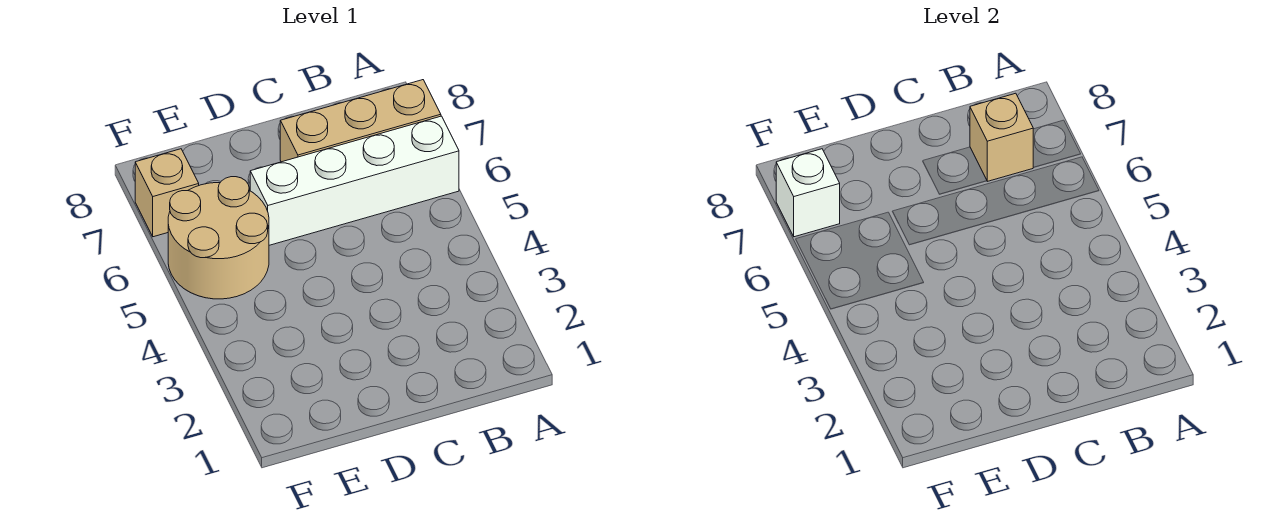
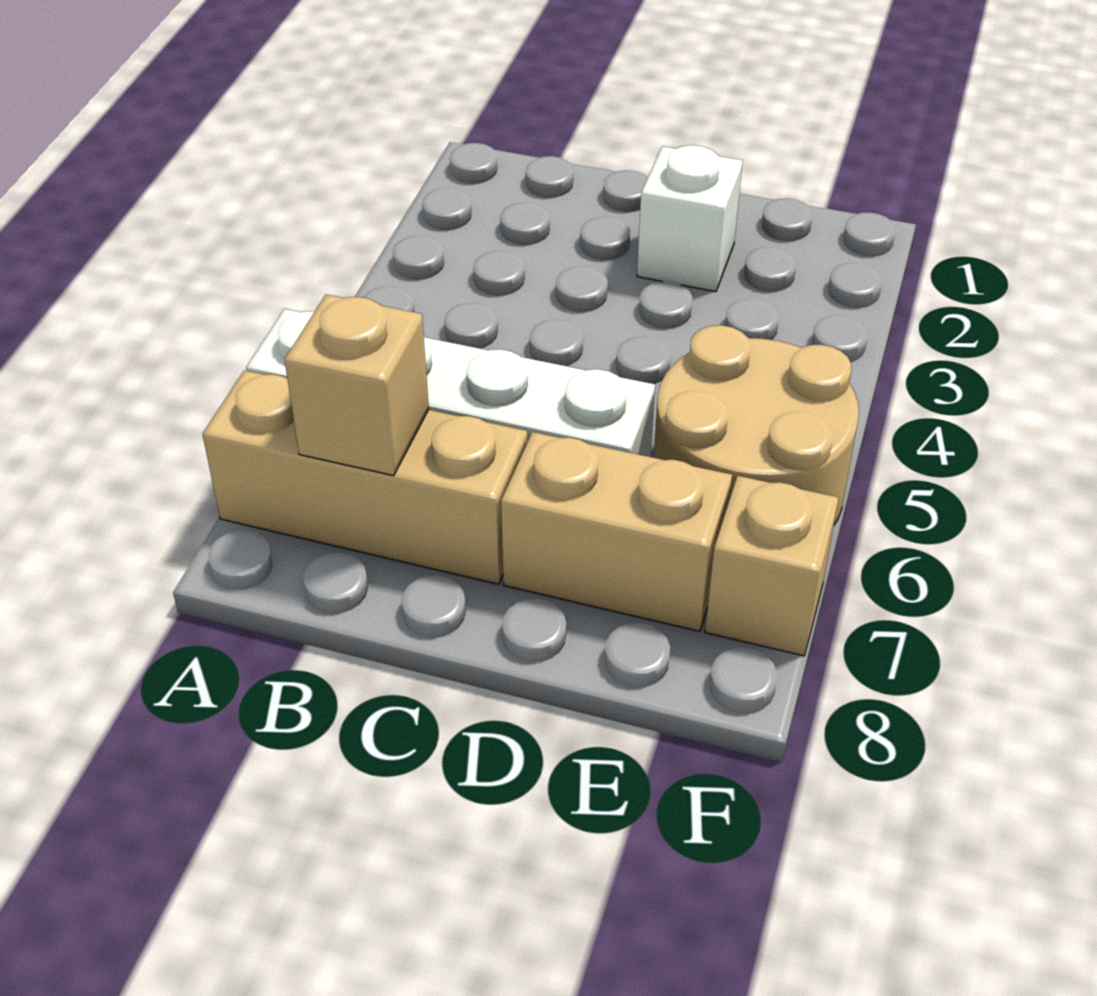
none -> tan 1x2 brick [501,432,732,631]
white 1x1 brick [776,149,840,237] -> white 1x1 brick moved to [637,145,743,292]

